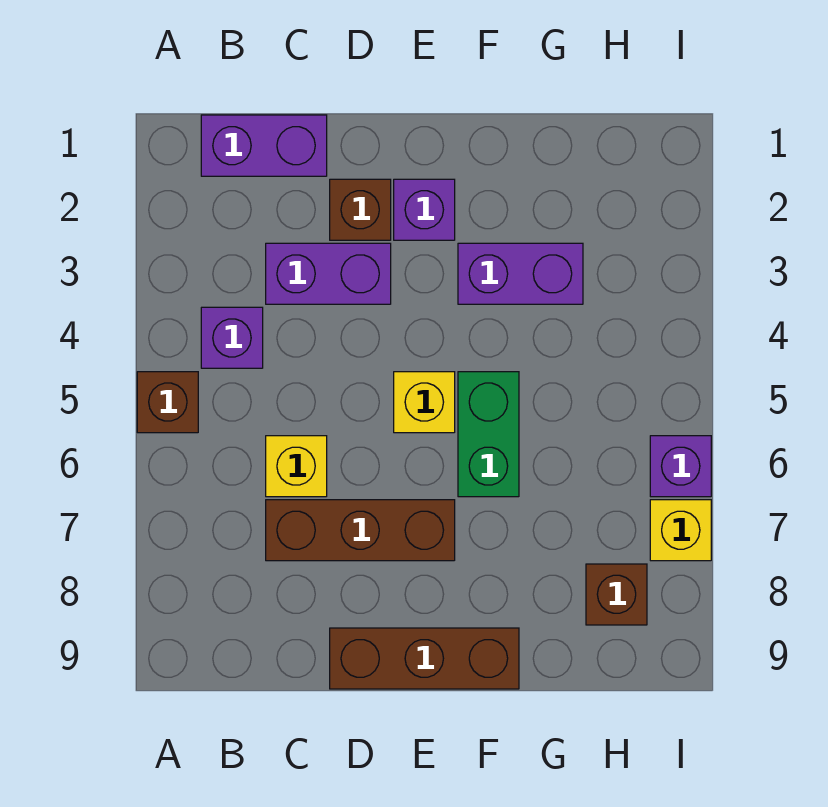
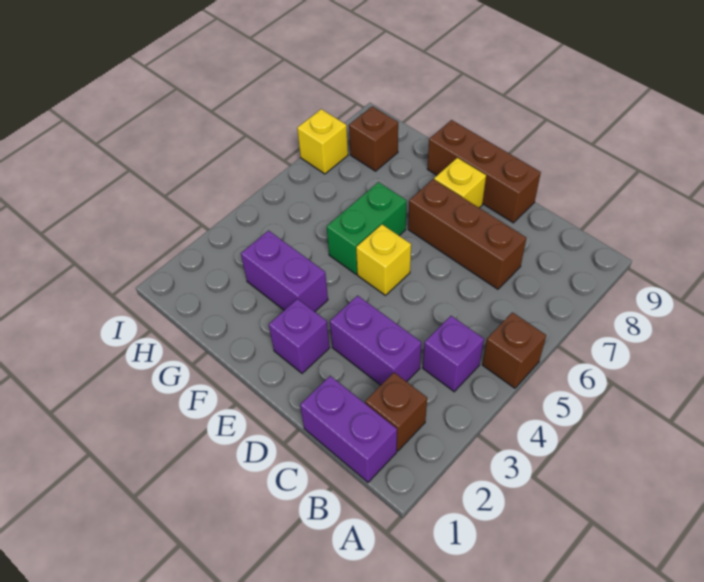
yellow 1x1 brick [266,436,327,497] -> yellow 1x1 brick moved to [434,158,486,208]
brown 1x1 brick [330,179,391,240] -> brown 1x1 brick moved to [365,373,427,451]
purple 1x1 brick [650,436,711,497] -> none

